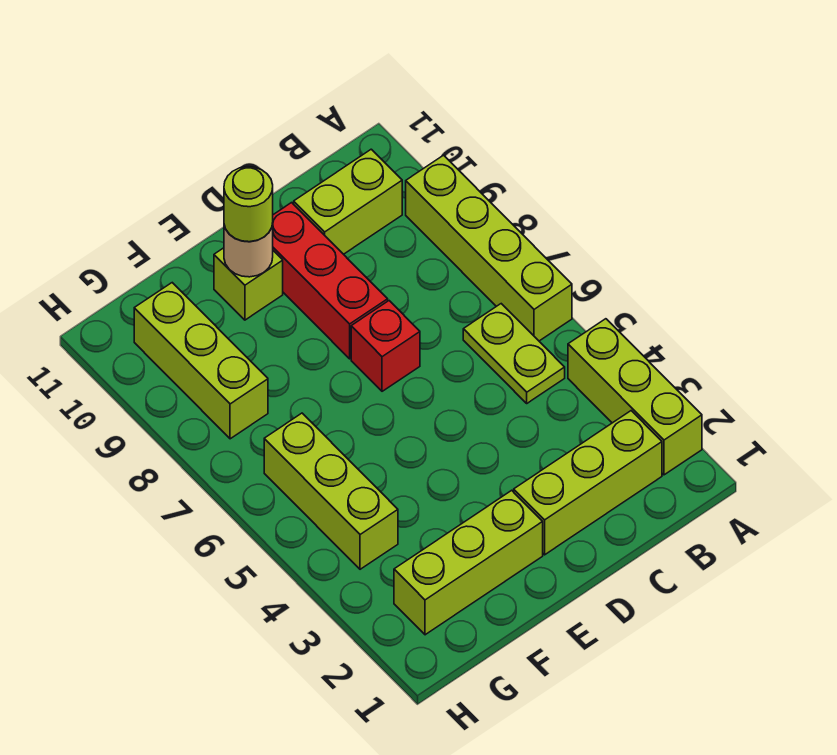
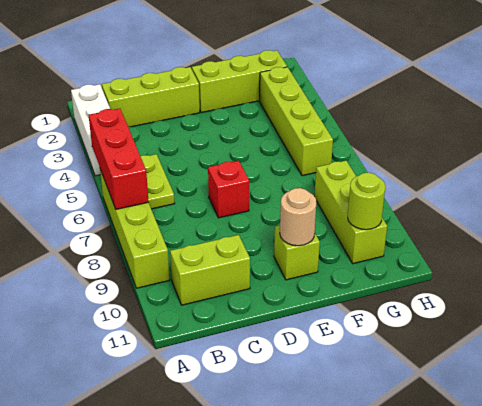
lime 1x3 brick [568,319,702,475] -> white 1x3 brick [71,84,110,176]
red 1x3 brick [273,203,388,359] -> red 1x3 brick moved to [89,109,149,209]
lime 1x1 round brick [224,167,273,242] -> lime 1x1 round brick moved to [348,173,385,230]
lime 1x3 brick [264,413,398,569] -> lime 1x4 brick [260,67,333,176]

